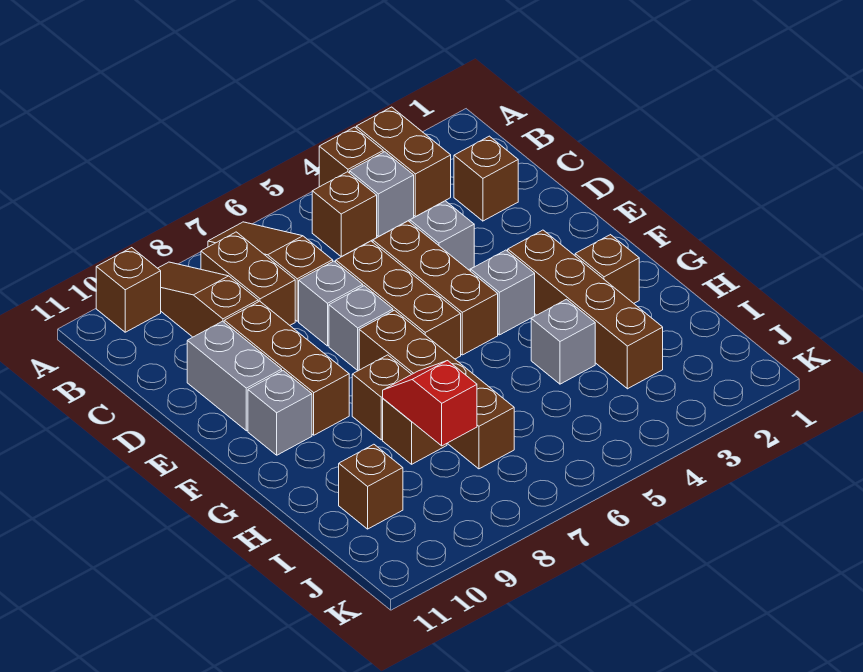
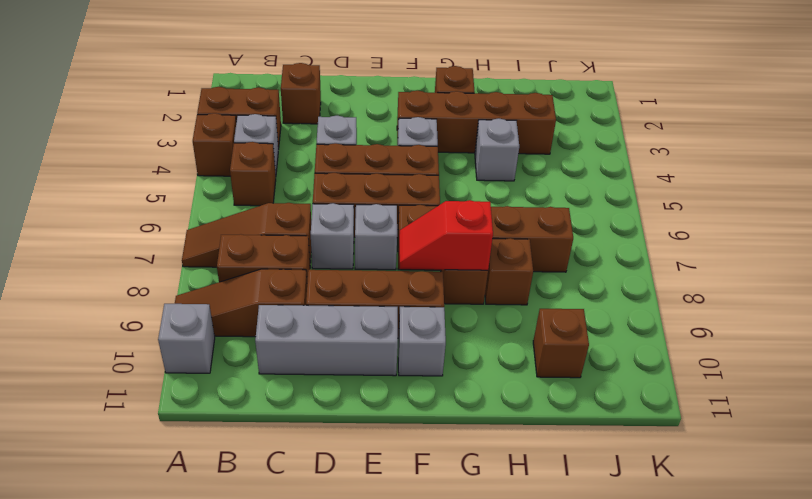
brown 1x1 brick [96,248,161,332] -> grey 1x1 brick [158,304,215,373]
grey 1x2 brick [187,321,282,431] -> grey 1x3 brick [255,305,398,376]
red 1x2 slope [383,361,477,446] -> red 1x2 slope moved to [399,200,493,270]

